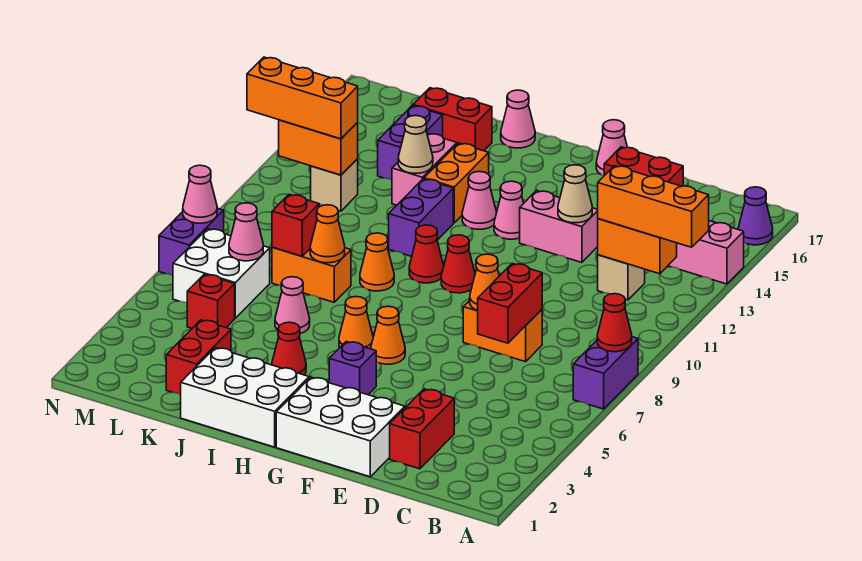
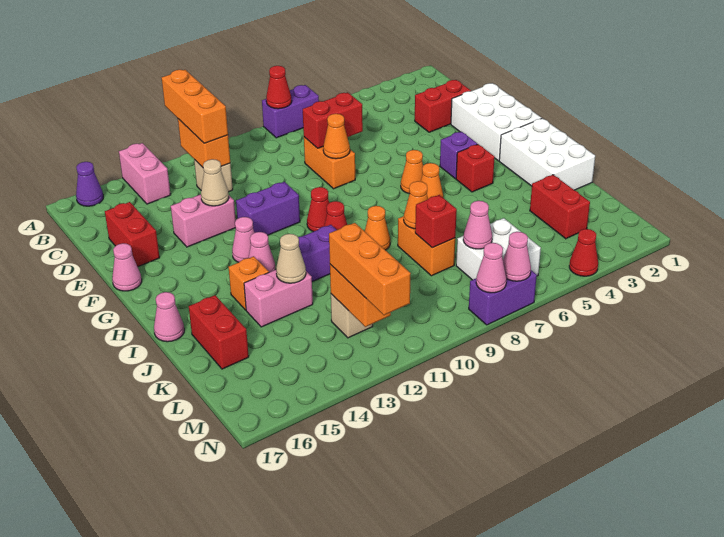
pink 1x2 brick [520,191,598,262] -> pink 1x2 brick turned to [171,194,236,247]
red 1x1 cone [272,322,306,375] -> red 1x1 cone moved to [569,229,598,276]
orange 1x2 brick [424,143,489,223] -> orange 1x1 brick [229,256,269,310]
pink 1x1 cone [275,277,310,334] -> pink 1x1 cone moved to [503,232,531,281]
red 1x2 brick [166,320,231,395] -> red 1x2 brick turned to [530,175,590,239]
purple 1x2 brick [378,105,443,180] -> purple 1x2 brick moved to [236,182,300,235]
red 1x1 brick [187,274,235,328] -> red 1x1 brick moved to [456,144,495,192]

